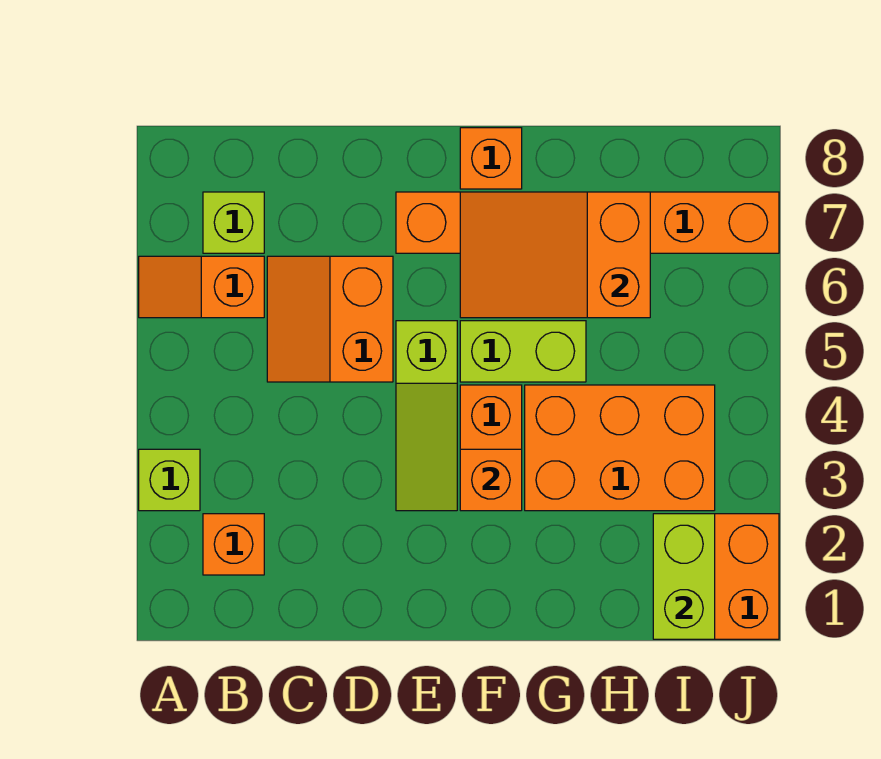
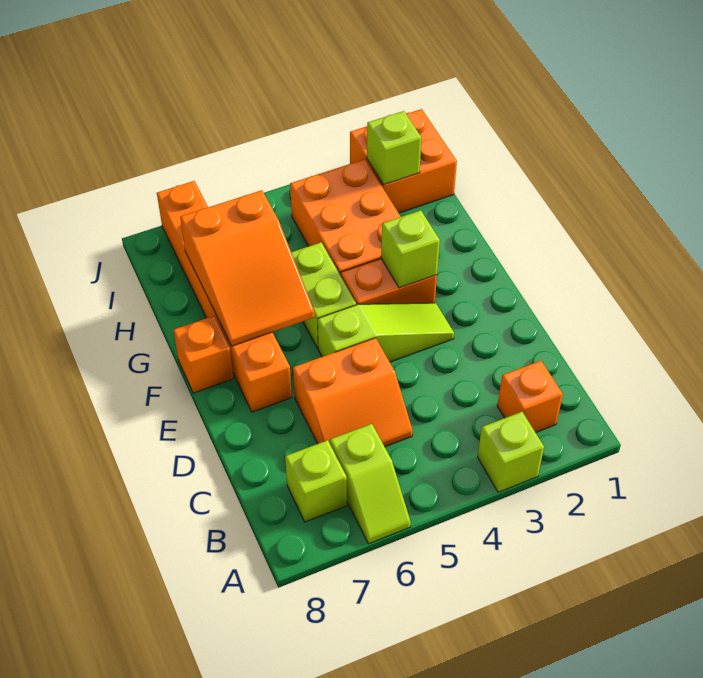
orange 1x2 slope [139,256,264,318] -> lime 1x2 slope [330,424,411,544]
orange 1x1 brick [460,449,522,511] -> lime 1x1 brick [381,210,440,288]
lime 1x2 brick [653,514,715,639] -> lime 1x1 brick [367,111,421,185]

